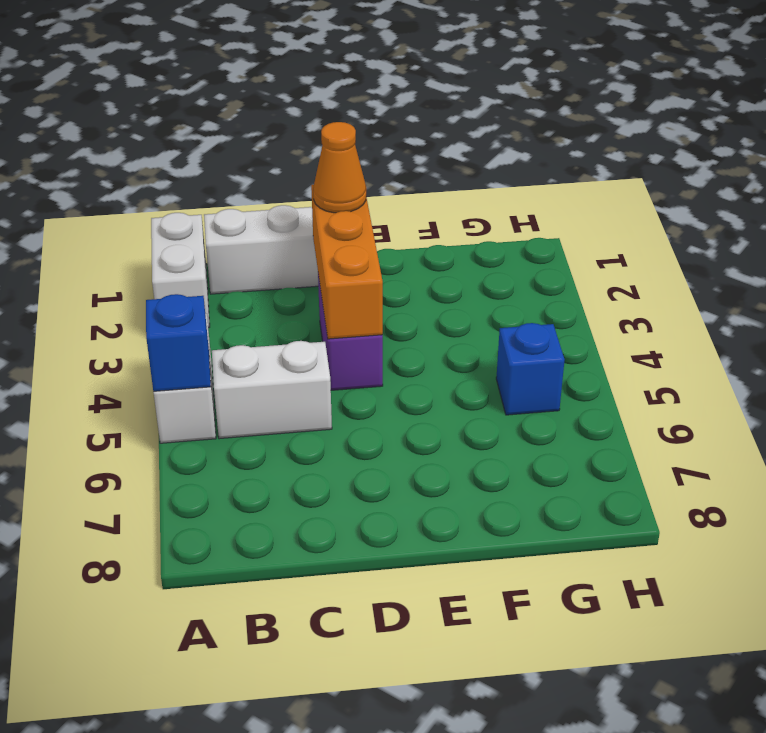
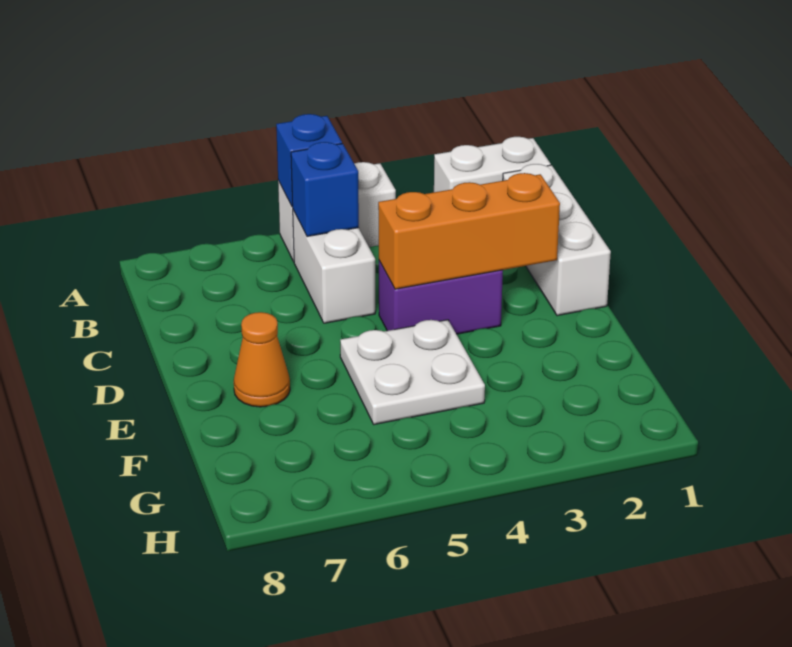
orange 1x1 cone [313,122,366,213] -> orange 1x1 cone moved to [234,312,290,407]
none -> white 2x2 plate [340,320,485,425]
blue 1x1 brick [496,323,564,415] -> blue 1x1 brick moved to [291,142,359,237]

